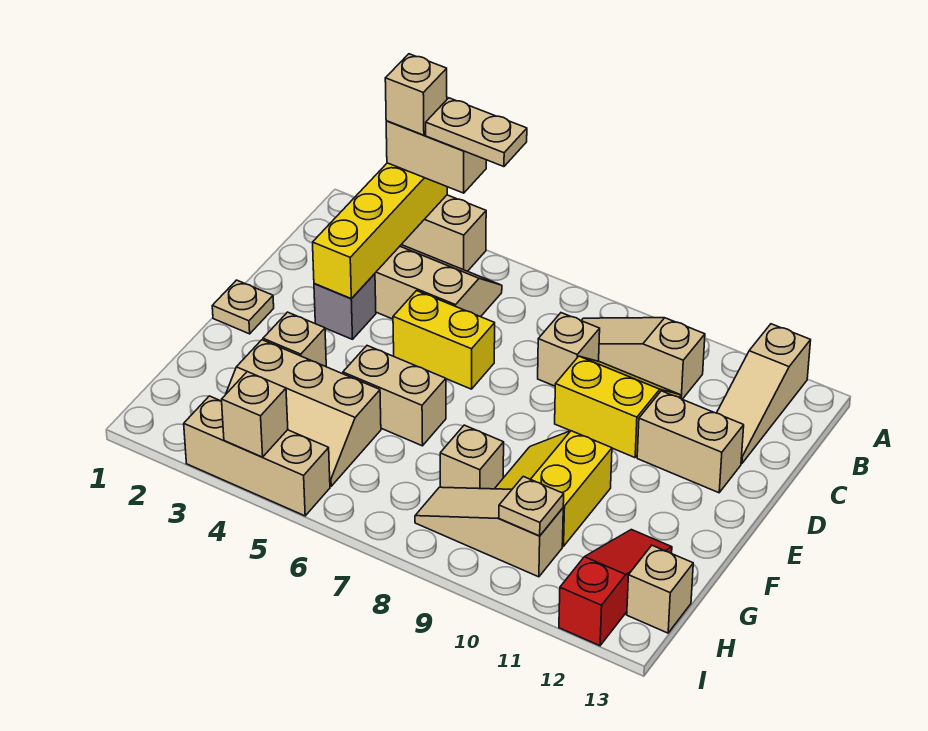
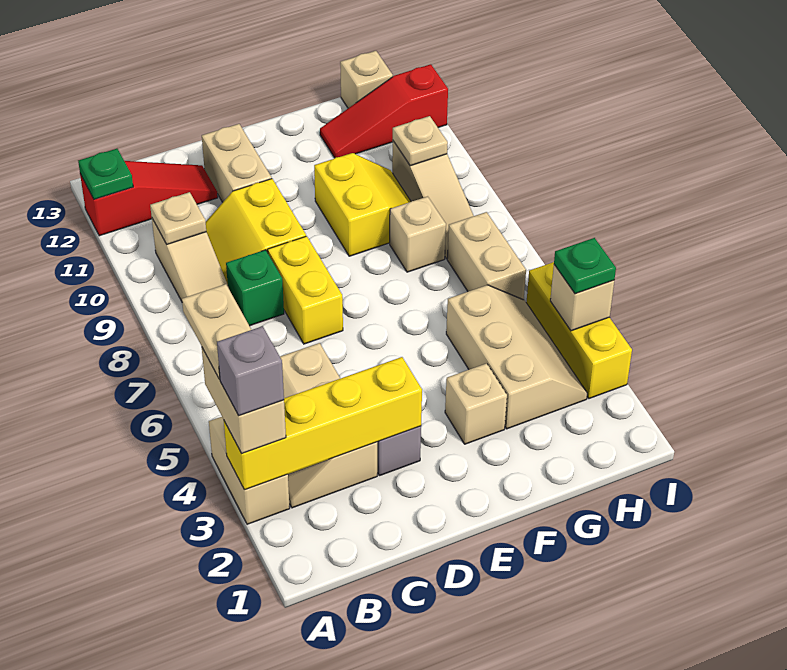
tan 1x1 brick [385,54,447,135] -> grey 1x1 brick [217,326,284,415]
tan 1x3 slope [717,324,811,464] -> red 1x3 slope [80,161,218,236]
none -> green 1x1 plate [78,149,133,199]
tan 1x1 brick [538,313,600,386] -> green 1x1 brick [226,250,284,326]
yellow 1x2 brick [393,291,495,389] -> yellow 1x2 brick moved to [268,236,343,344]
tan 1x1 plate [212,280,274,334] -> tan 1x1 plate moved to [150,192,206,244]
tan 1x2 brick [343,346,446,446] -> tan 1x2 brick moved to [447,212,526,300]
yellow 2x2 slope [495,431,612,546] -> yellow 2x2 slope turned to [314,153,411,256]
tan 1x3 brick [184,396,330,516] -> yellow 1x3 brick [526,262,632,399]
none -> green 1x1 plate [554,238,616,294]

